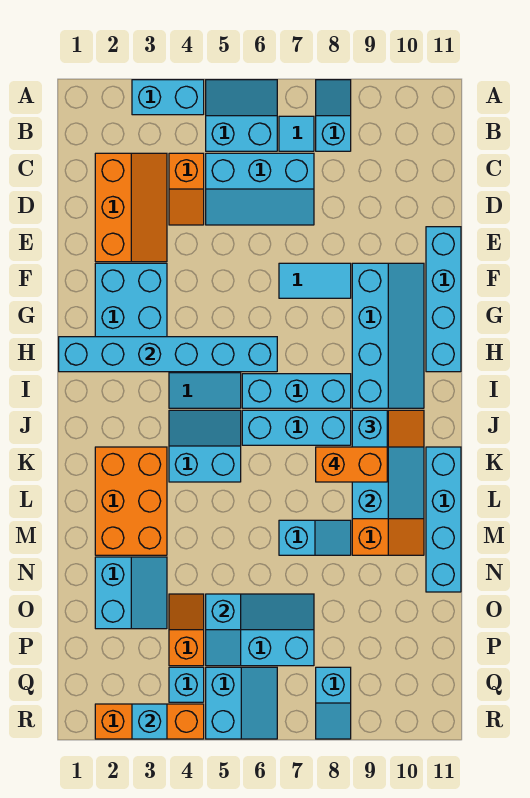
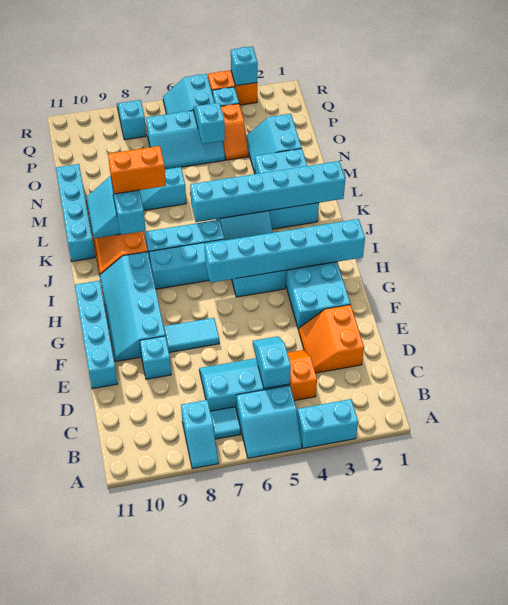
orange 2x3 slope [95,153,167,262] -> orange 2x2 slope [299,305,364,373]
none -> cyan 1x2 slope [253,336,291,389]
none -> cyan 1x1 brick [140,336,171,379]
none -> cyan 1x6 brick [190,161,345,222]
orange 2x3 brick [95,447,167,555] -> cyan 2x3 brick [255,149,319,229]
orange 1x3 brick [95,704,204,739] -> orange 1x2 brick [208,70,257,105]

